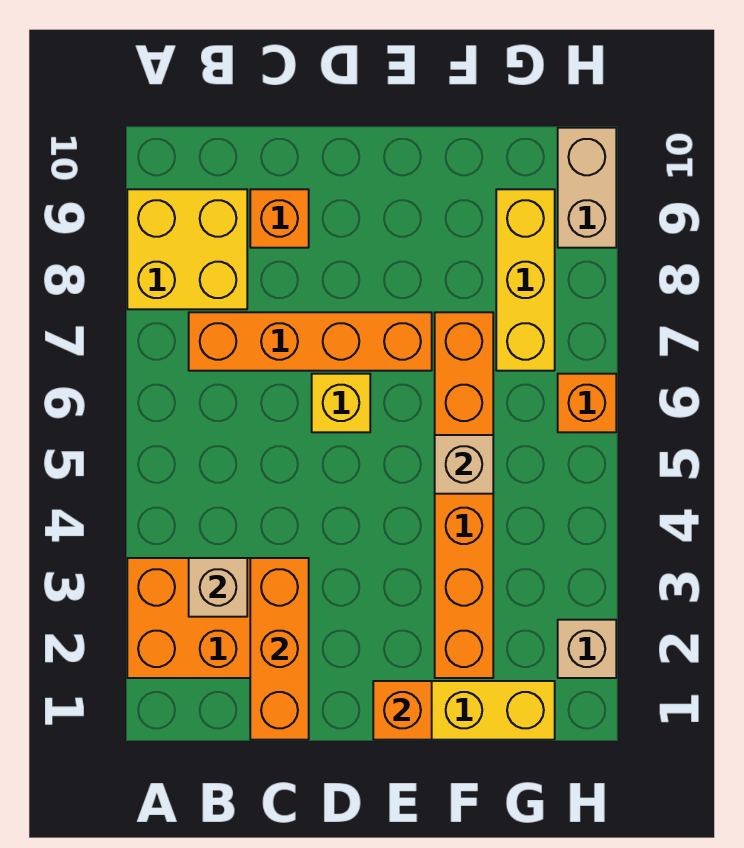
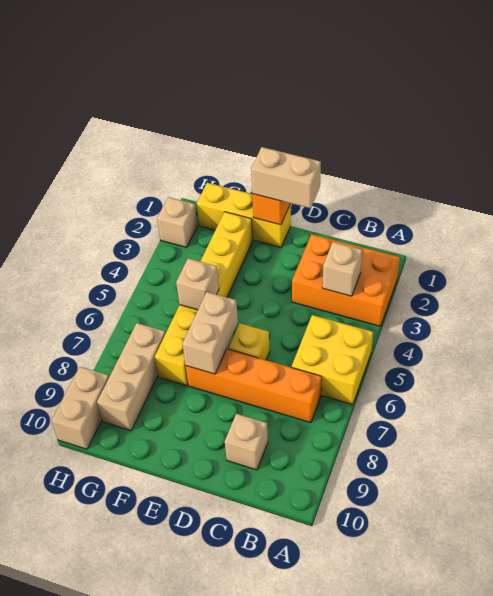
yellow 2x2 brick [127,189,247,309] -> yellow 2x2 brick moved to [292,315,373,405]
orange 1x3 brick [250,558,309,740] -> none
orange 1x1 brick [250,189,309,248] -> tan 1x1 brick [225,414,268,470]
none -> tan 1x2 brick [251,147,321,208]
none -> tan 1x2 brick [182,292,238,374]
orange 1x6 brick [435,312,493,678] -> yellow 1x6 brick [155,212,253,386]
yellow 1x3 brick [496,189,555,371] -> tan 1x3 brick [97,323,166,431]
orange 1x1 brick [558,374,616,432] -> none

